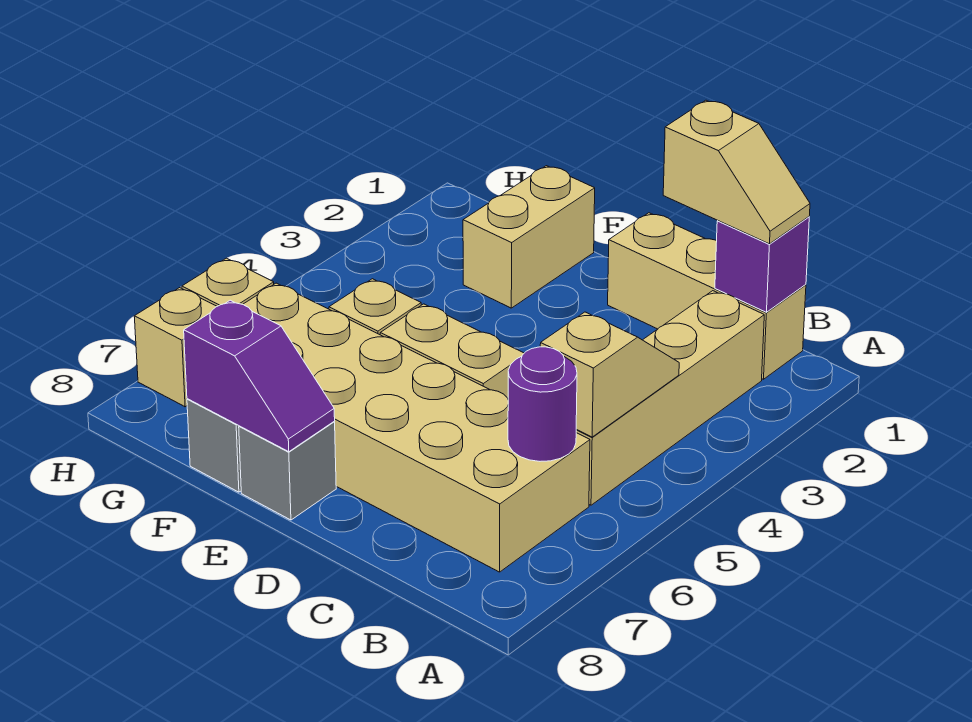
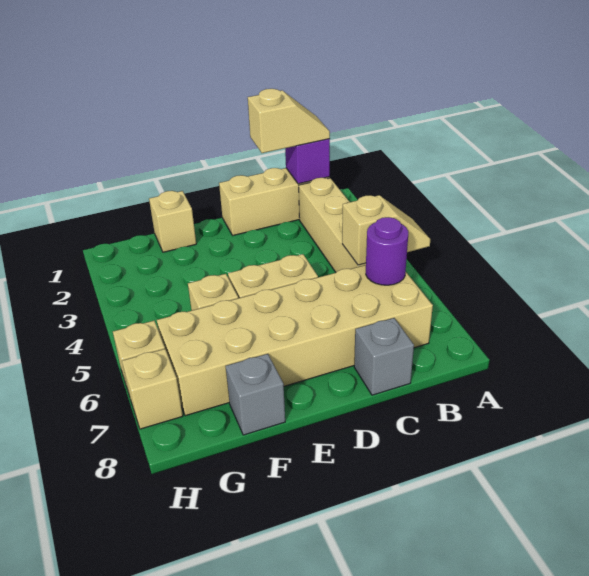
tan 1x2 slope [540,312,679,437] -> tan 1x2 slope turned to [342,195,430,265]
grey 1x1 brick [239,422,336,520] -> grey 1x1 brick moved to [354,318,414,395]
purple 1x2 slope [184,300,335,452] -> none
tan 1x2 brick [463,166,595,308] -> tan 1x1 brick [149,191,196,252]

